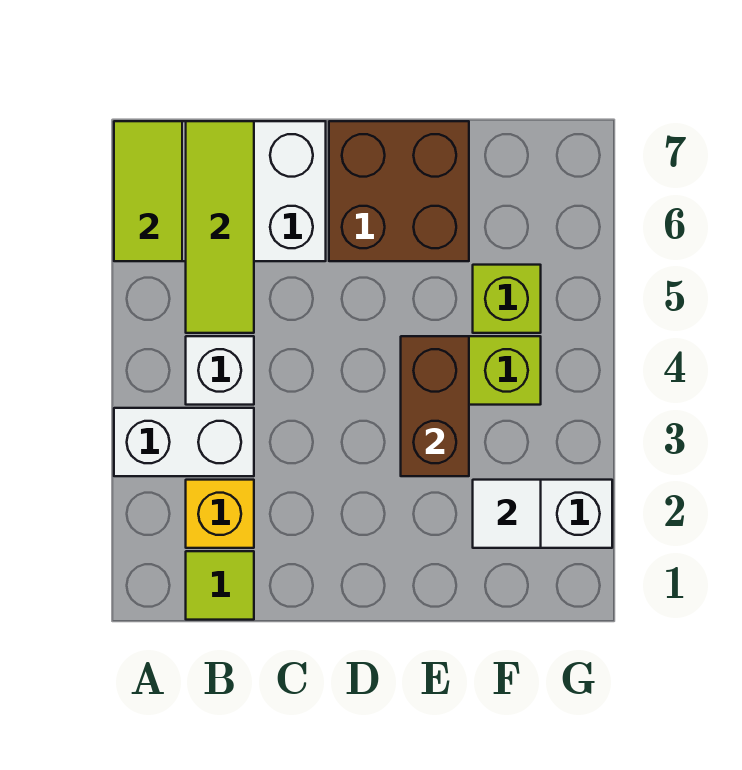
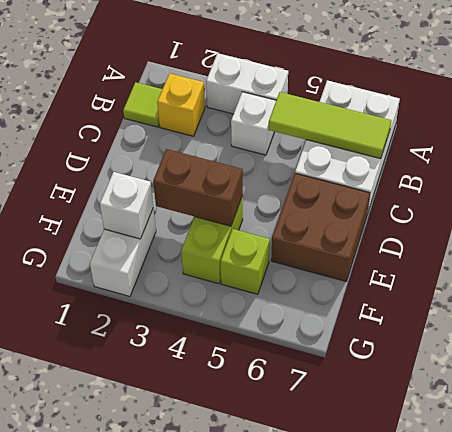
white 1x2 brick [114,408,254,476] -> white 1x2 brick turned to [206,53,288,114]
lime 1x2 tile [114,121,182,261] -> none
white 1x1 tile [473,480,541,548] -> white 1x1 brick [100,172,153,239]

